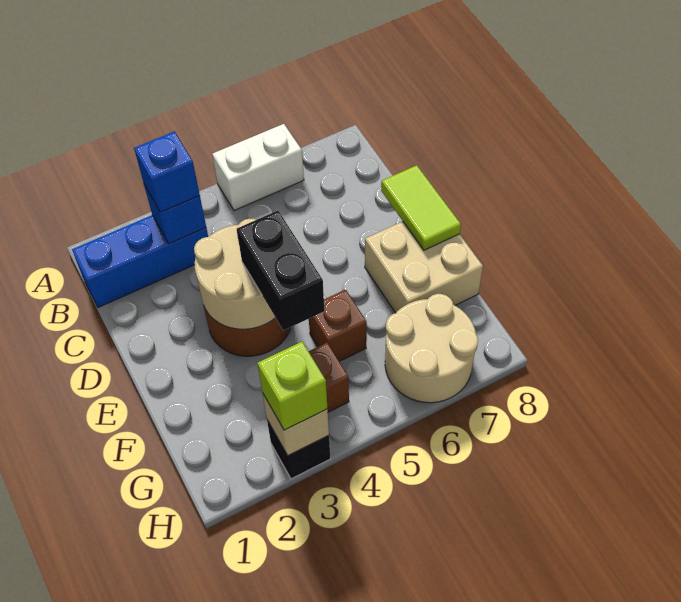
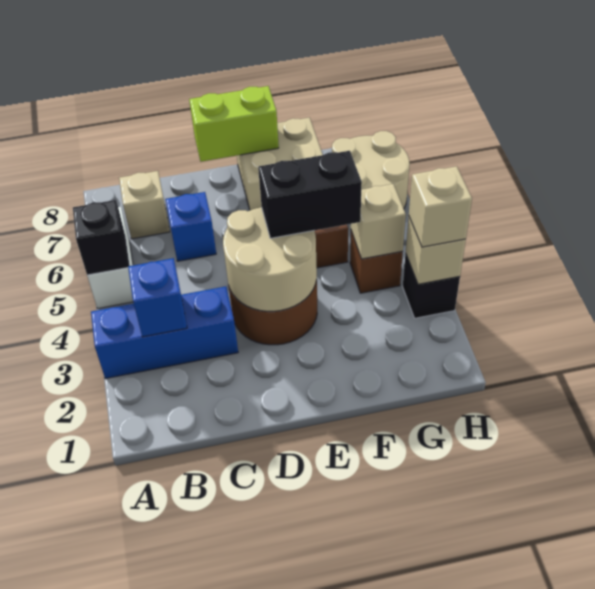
none -> black 1x1 brick [73,200,130,275]
blue 1x3 brick [72,215,208,307] -> blue 1x3 brick turned to [91,286,238,379]
blue 1x1 brick [134,132,200,212] -> blue 1x1 brick moved to [166,192,216,261]
none -> tan 1x1 brick [119,171,170,239]
lime 1x2 tile [381,165,461,250] -> lime 1x2 brick [189,86,279,162]
none -> tan 1x1 brick [351,184,406,259]
lime 1x1 brick [257,342,327,430] -> tan 1x1 brick [409,166,472,247]

